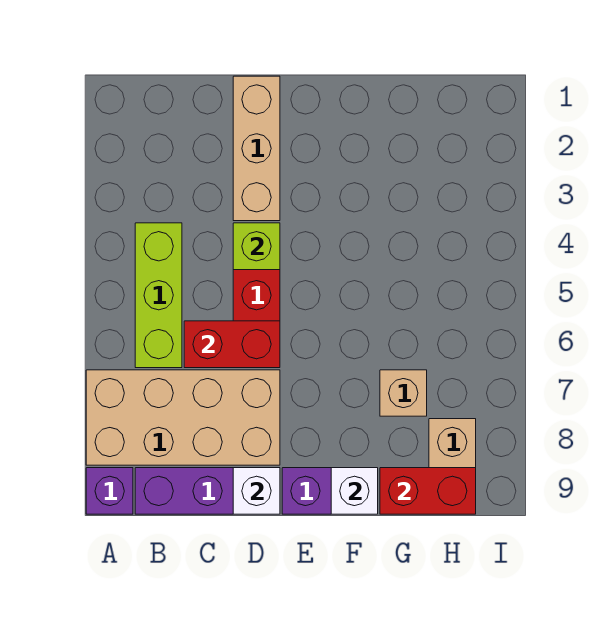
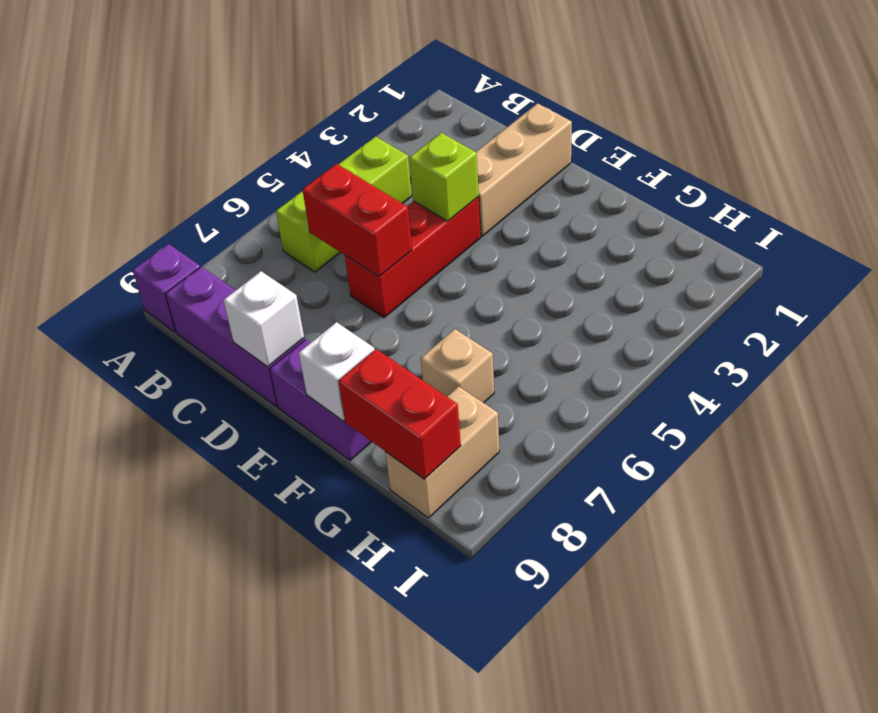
tan 2x4 brick [86,370,280,465] -> none

